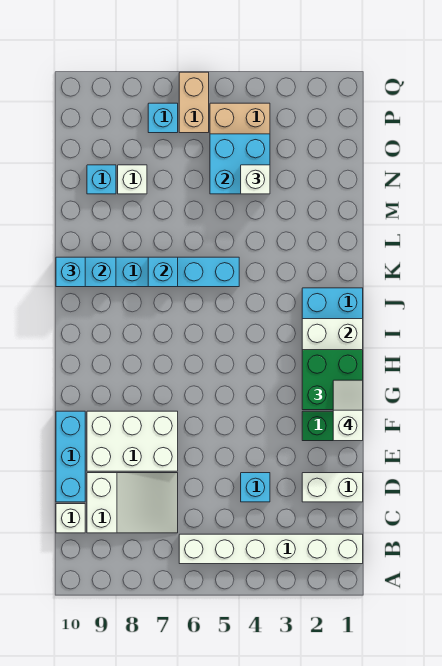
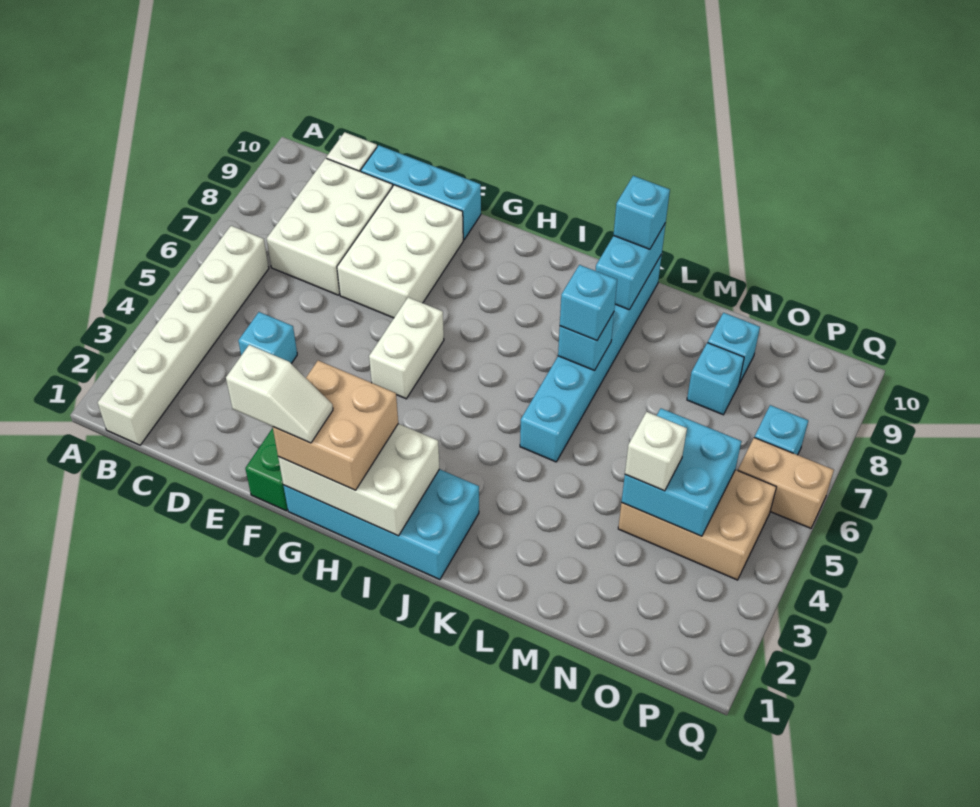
white 2x3 slope [87,473,178,533] -> white 2x3 brick [267,158,393,295]
white 1x2 brick [302,473,363,502] -> white 1x2 brick moved to [369,297,444,399]
green 2x2 brick [302,350,363,410] -> tan 2x2 brick [273,361,398,490]
none -> cyan 1x1 brick [560,265,617,341]
white 1x1 brick [118,165,147,194] -> cyan 1x1 brick [687,343,744,415]

